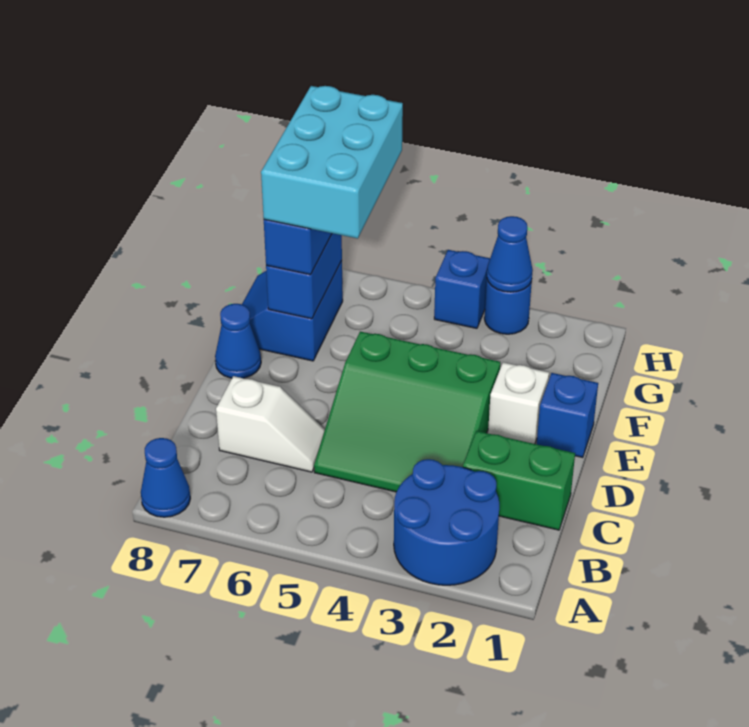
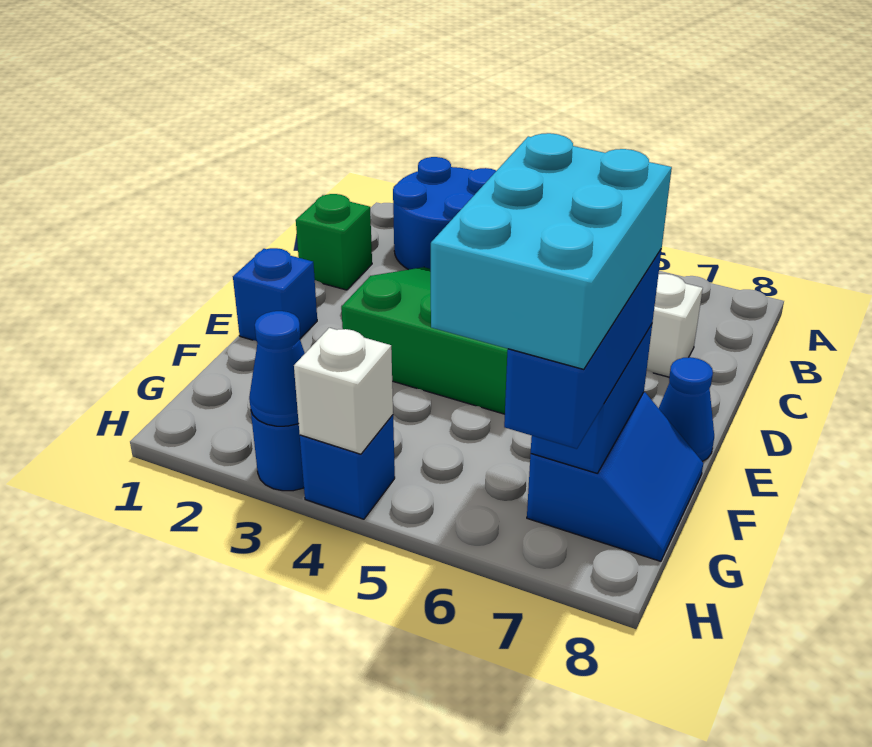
blue 1x1 cone [141,438,191,517] -> none
green 1x2 brick [463,431,575,530] -> green 1x1 brick [296,194,372,290]
white 1x1 brick [488,362,549,444] -> white 1x1 brick moved to [294,328,393,454]

